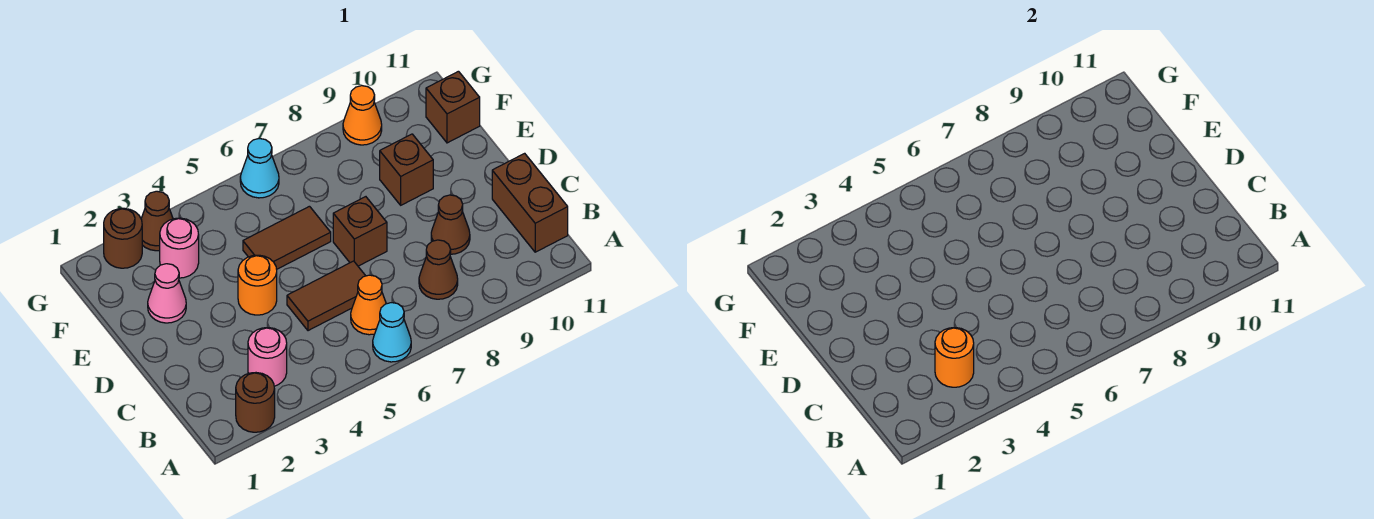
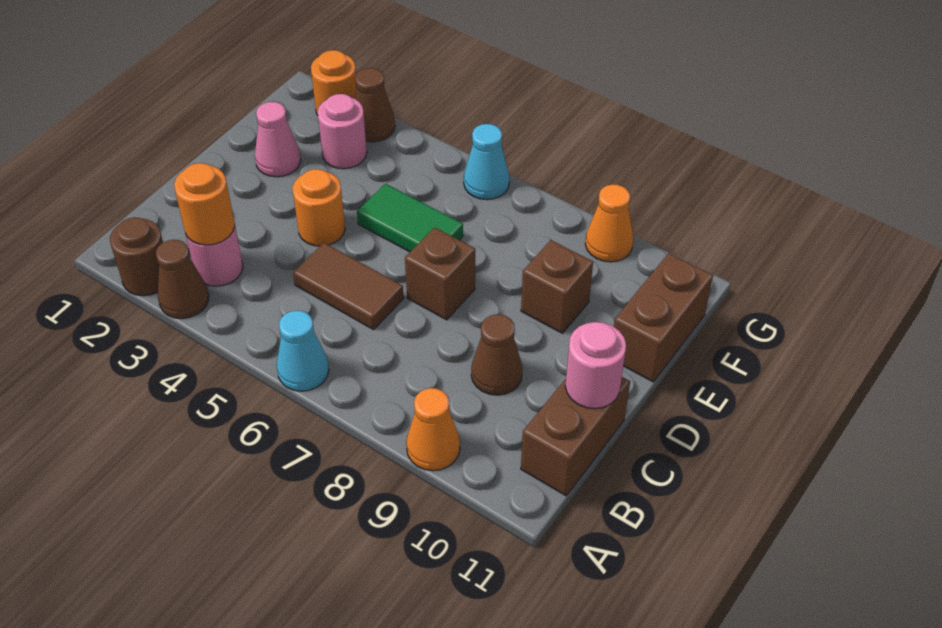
orange 1x1 cone [351,275,386,335] -> orange 1x1 cone moved to [406,388,460,471]
brown 1x1 cone [419,240,458,299] -> brown 1x1 cone moved to [156,240,209,319]
none -> pink 1x1 round brick [565,322,626,409]
brown 1x2 tile [243,206,331,269] -> green 1x2 tile [357,184,463,252]
brown 1x1 brick [426,71,480,143] -> brown 1x2 brick [614,253,713,382]
brown 1x1 round brick [104,208,142,268] -> orange 1x1 round brick [311,50,357,115]

